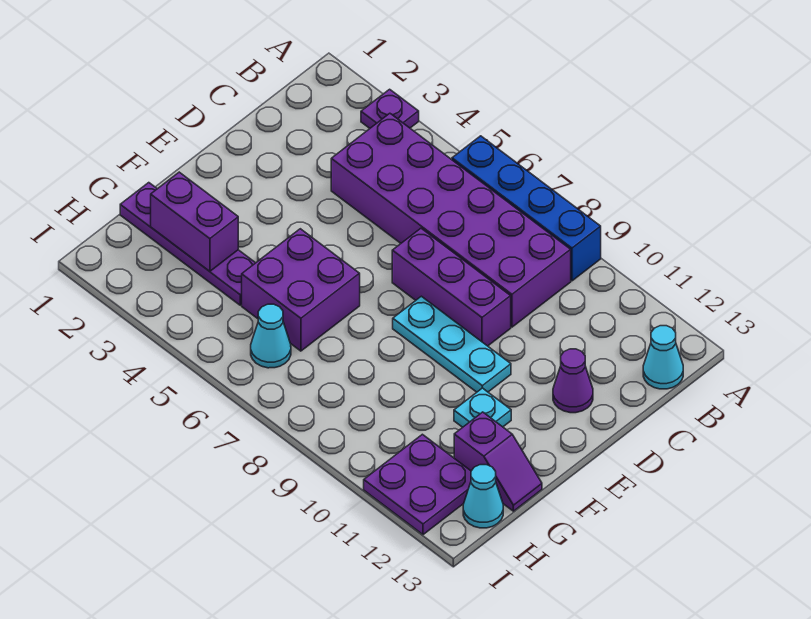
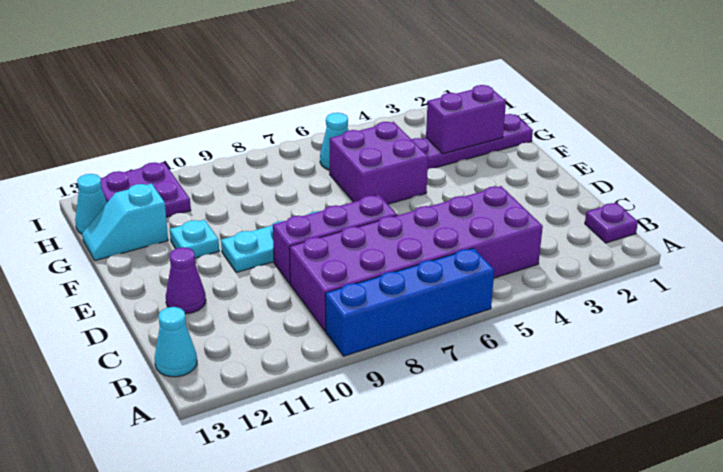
purple 1x1 plate [361,89,419,128] -> purple 1x1 plate moved to [585,203,638,243]
purple 1x2 slope [454,412,542,511] -> cyan 1x2 slope [82,184,168,261]

